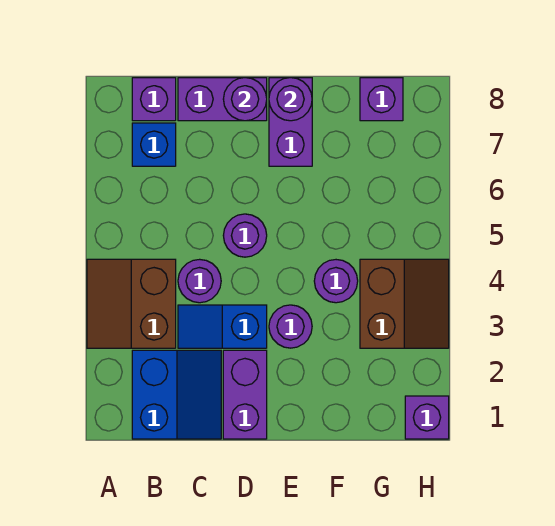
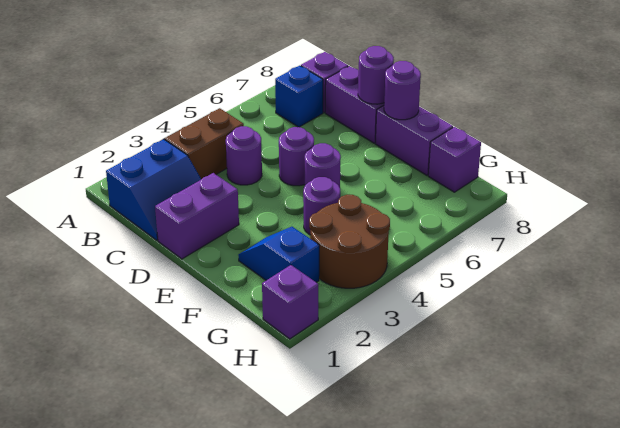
blue 1x2 slope [178,305,267,348] -> blue 1x2 slope moved to [238,227,319,282]
purple 1x1 round brick [269,305,312,348] -> purple 1x1 round brick moved to [305,143,341,187]
purple 1x2 brick [269,78,312,166] -> purple 1x2 brick turned to [375,106,453,175]
brown 2x2 slope [360,259,449,348] -> brown 2x2 round brick [309,195,390,288]

